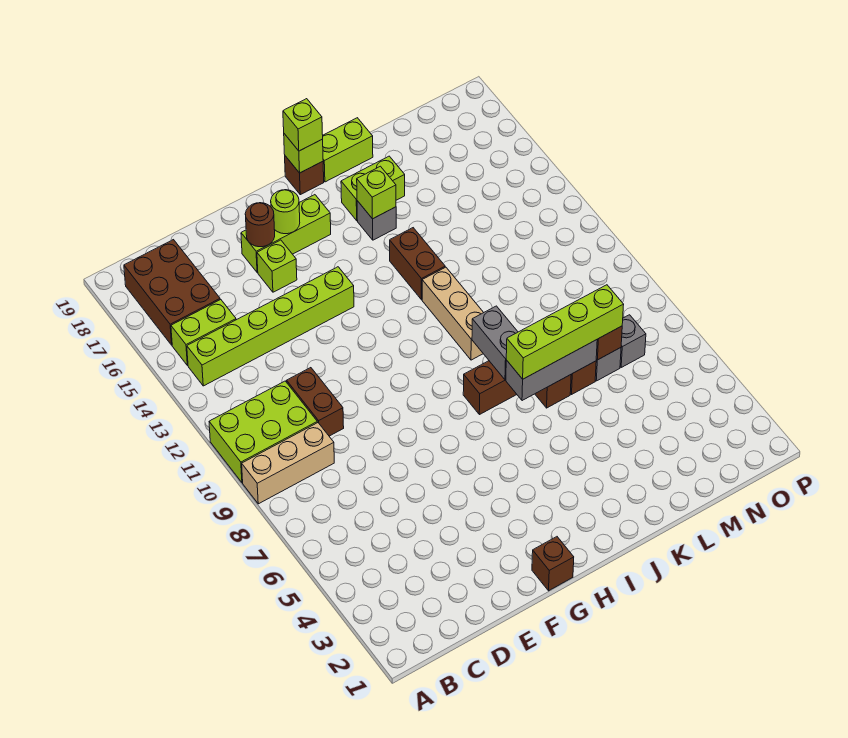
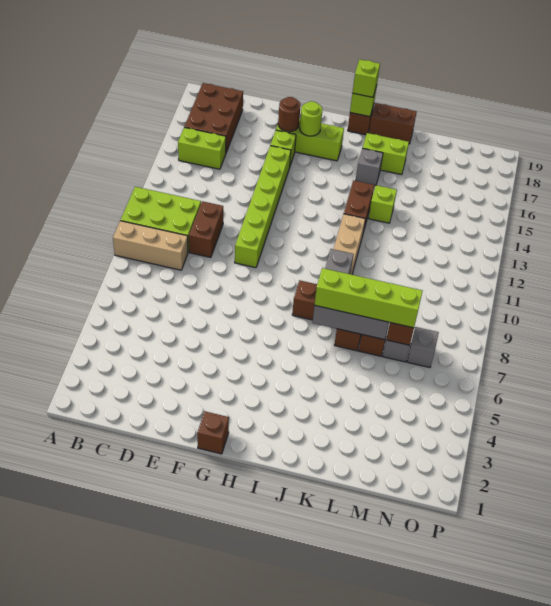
lime 1x6 brick [187,267,354,386] -> lime 1x6 brick turned to [235,146,291,268]
lime 1x1 brick [357,166,396,219] -> lime 1x1 brick moved to [368,185,397,223]
lime 1x2 brick [323,118,373,182] -> brown 1x2 brick [369,103,417,144]

